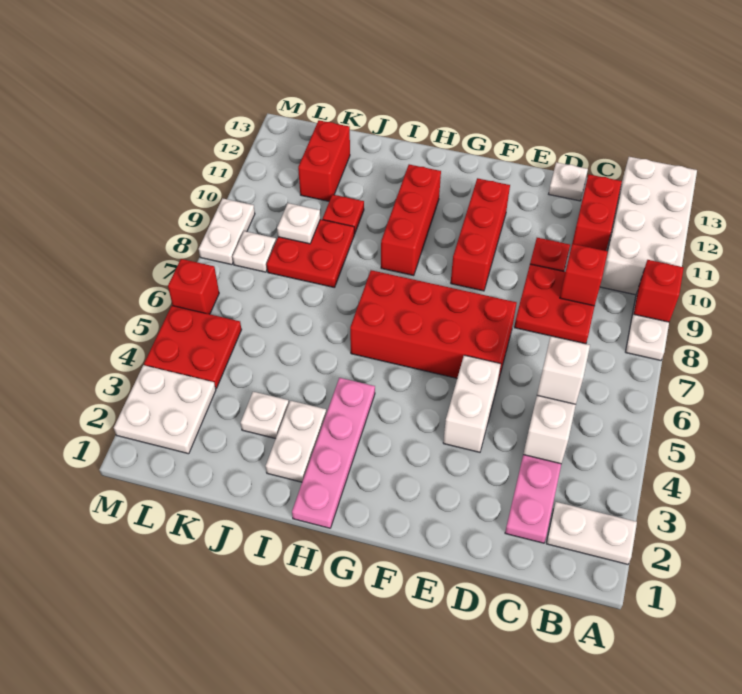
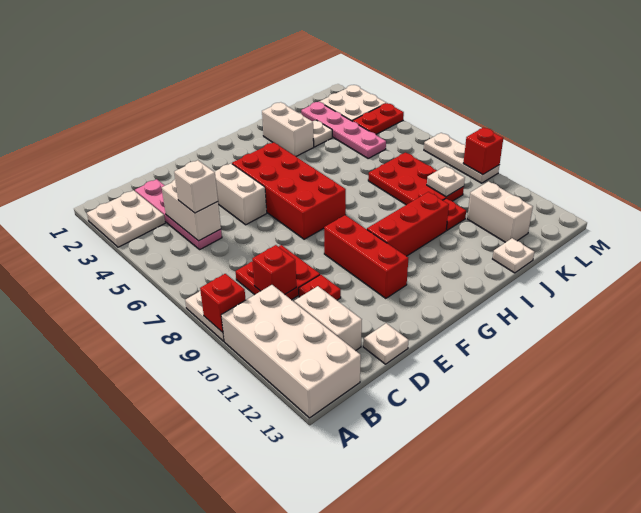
white 1x2 plate [546,502,637,564] -> white 2x2 plate [87,190,165,247]
red 1x2 brick [572,175,622,251] -> white 1x2 brick [294,286,362,351]
red 2x4 brick [350,270,517,385] -> red 2x4 brick turned to [232,142,346,239]
pink 1x4 plate [292,378,375,528] -> pink 1x4 plate moved to [301,102,386,158]
red 1x3 brick [381,164,441,276] -> red 1x3 brick turned to [367,192,449,256]
white 1x2 plate [266,401,326,482] -> white 1x2 brick [262,102,314,156]
red 2x2 plate [267,219,354,288] -> red 2x3 plate [368,153,464,205]
red 1x2 brick [298,120,350,201] -> white 1x2 brick [467,181,533,242]
red 2x2 plate [144,306,242,388] -> red 1x2 plate [353,103,404,134]
white 1x1 plate [232,231,276,272] -> white 1x1 plate moved to [493,238,534,273]
red 1x1 brick [168,259,219,314] -> red 1x1 brick moved to [463,128,503,175]
white 1x2 plate [199,199,255,265] -> white 1x3 plate [424,133,499,183]

